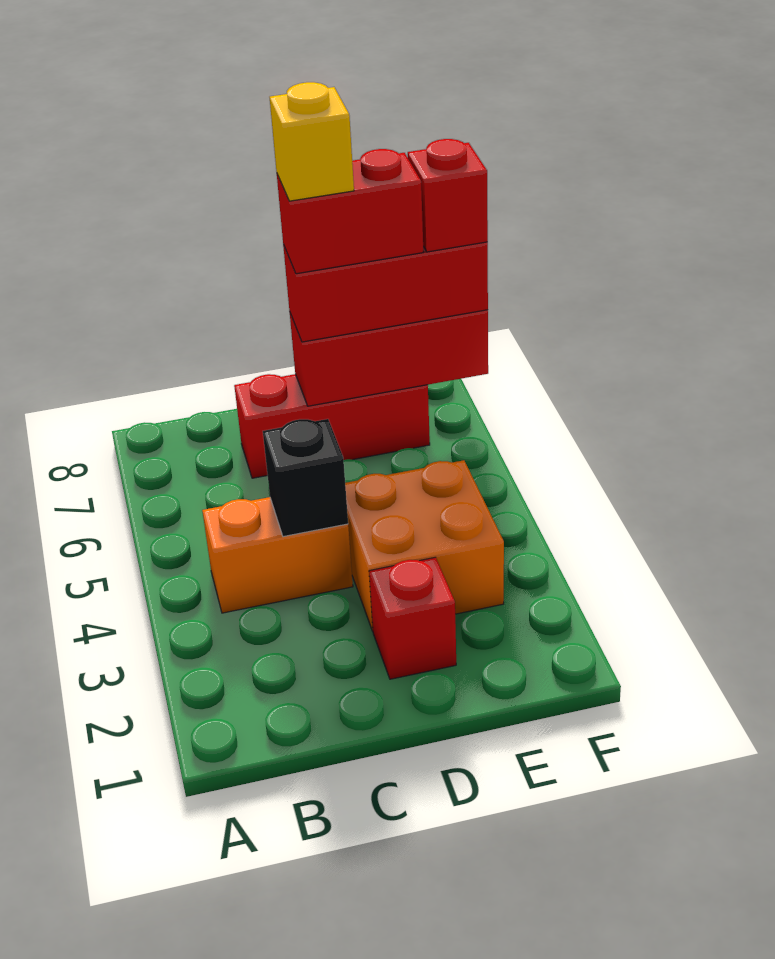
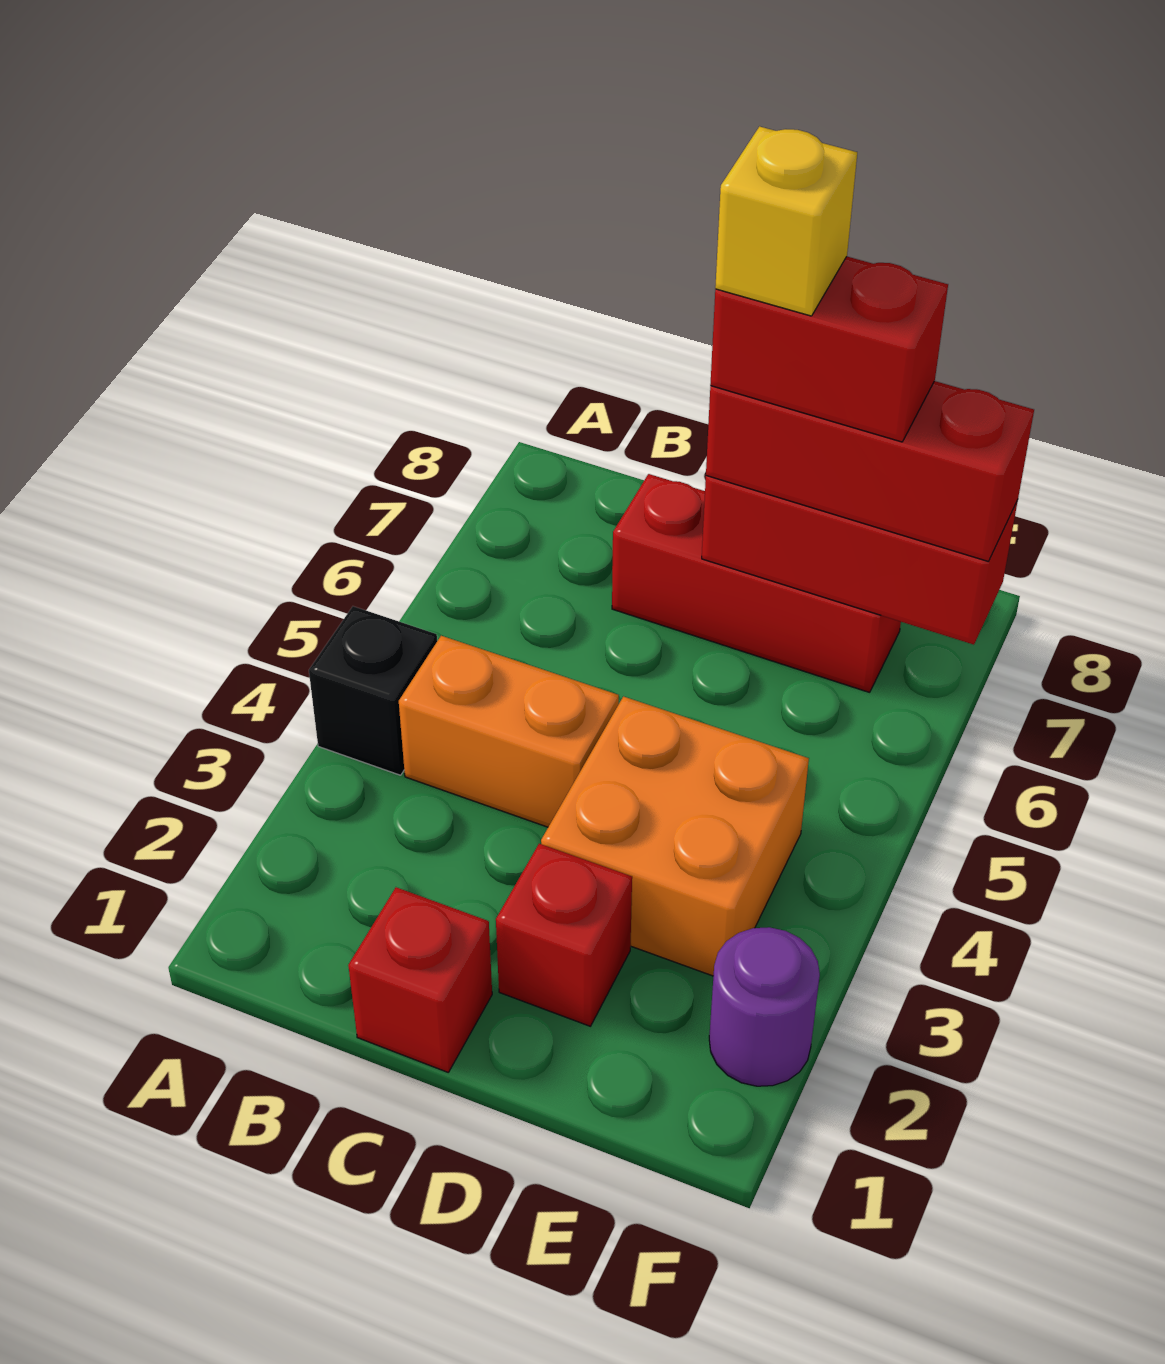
black 1x1 brick [263,419,348,537] -> black 1x1 brick moved to [309,606,437,775]
none -> purple 1x1 round brick [709,927,820,1086]
red 1x1 brick [408,139,488,252] -> red 1x1 brick moved to [348,887,492,1072]

